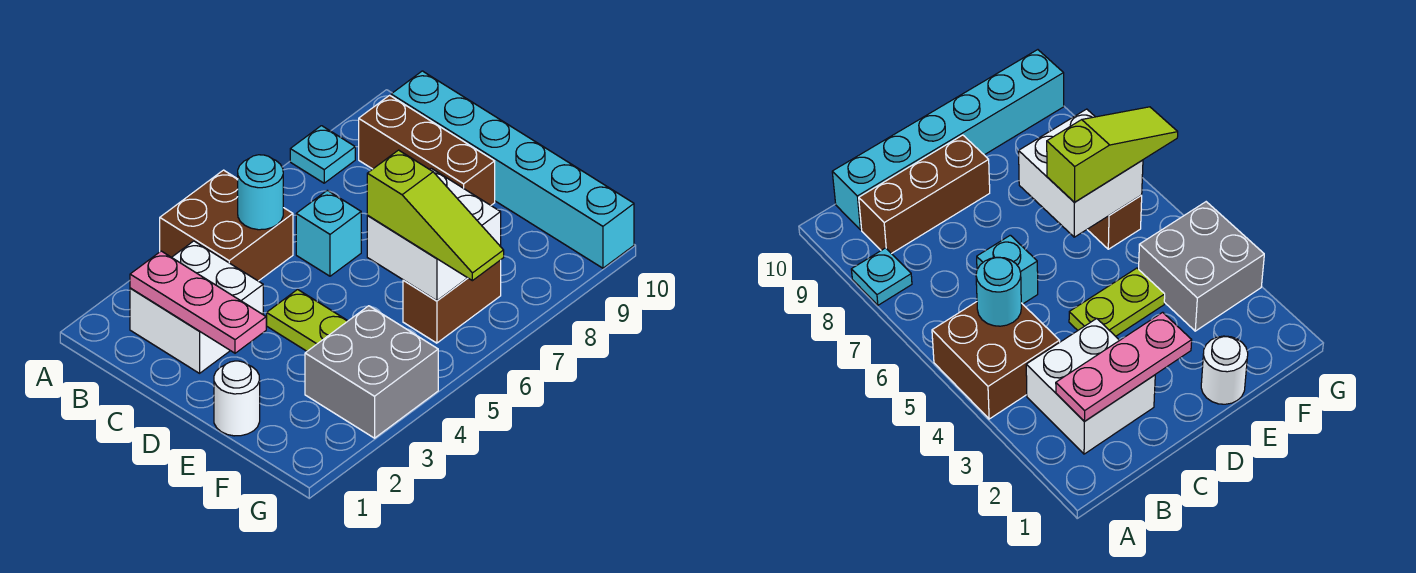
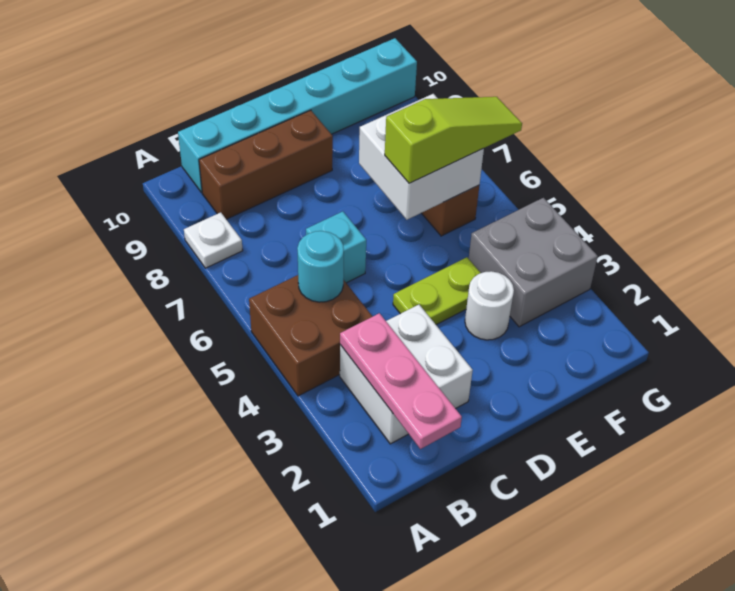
cyan 1x1 plate [290,126,355,183] -> white 1x1 plate [184,212,243,268]
pink 1x3 plate [130,251,266,353] -> pink 1x3 plate turned to [340,313,462,449]
white 1x1 round brick [214,361,260,436] -> white 1x1 round brick moved to [465,271,514,340]

